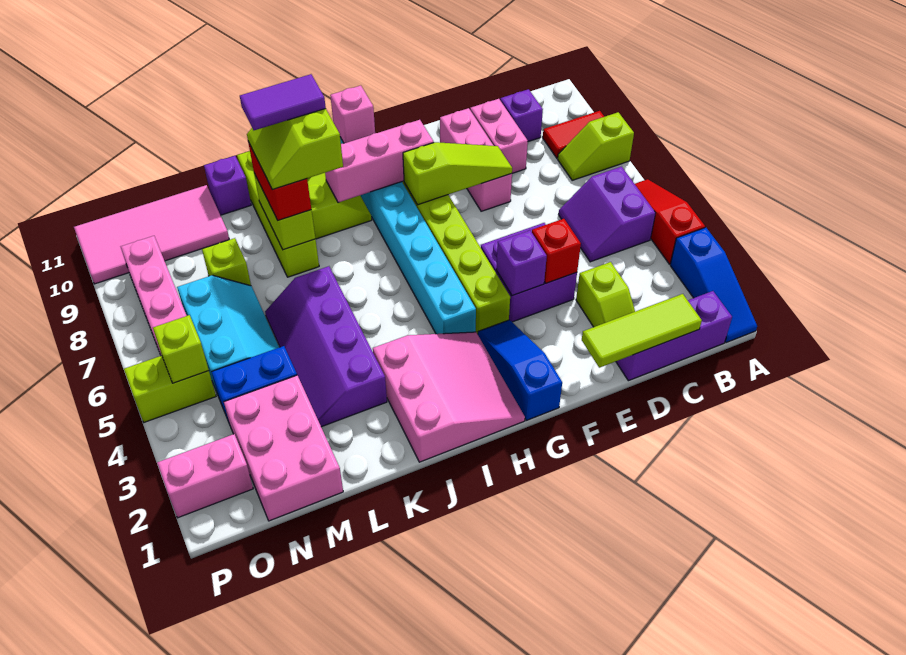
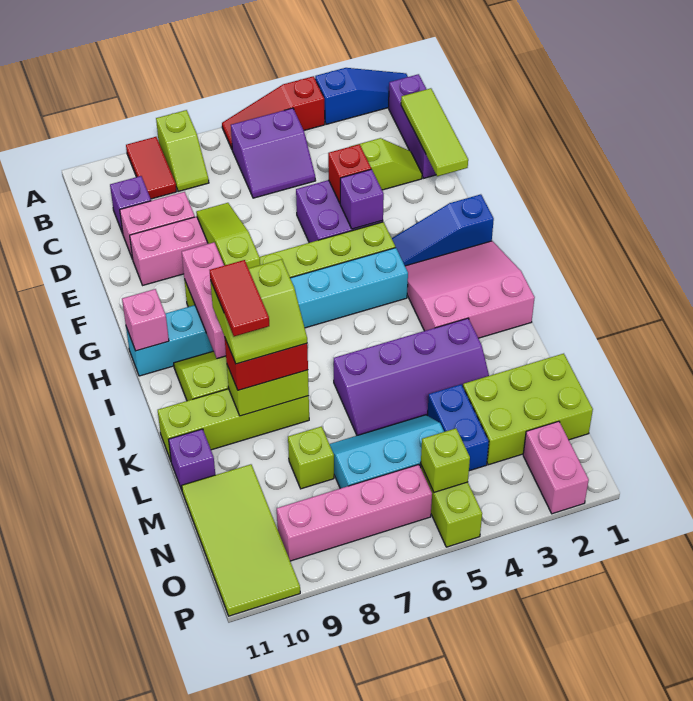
purple 1x2 tile [240,74,326,130] -> red 1x2 tile [210,260,269,336]
pink 2x3 brick [224,375,343,521] -> lime 2x3 brick [463,354,593,465]
pink 2x4 tile [74,185,229,284] -> lime 2x4 tile [182,464,300,616]

